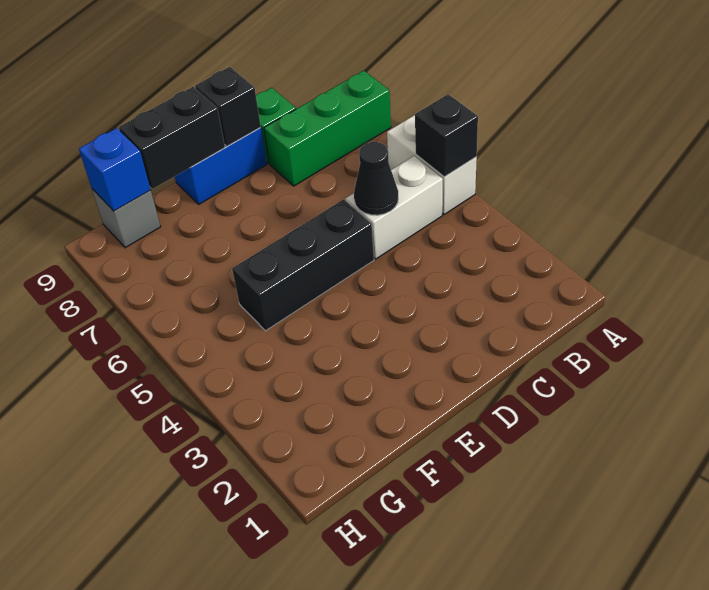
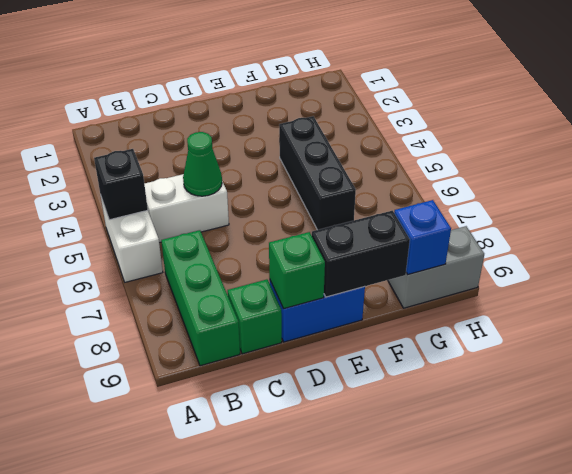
green 1x3 brick [264,71,391,186] -> green 1x3 brick turned to [161,230,240,366]
black 1x1 cone [354,142,398,215] -> green 1x1 cone [183,132,222,196]
black 1x3 brick [232,200,374,331] -> black 1x3 brick turned to [279,116,356,230]
black 1x1 brick [195,67,261,146] -> green 1x1 brick [269,232,325,309]
grey 1x1 brick [92,189,161,248] -> grey 1x2 brick [388,226,484,308]

